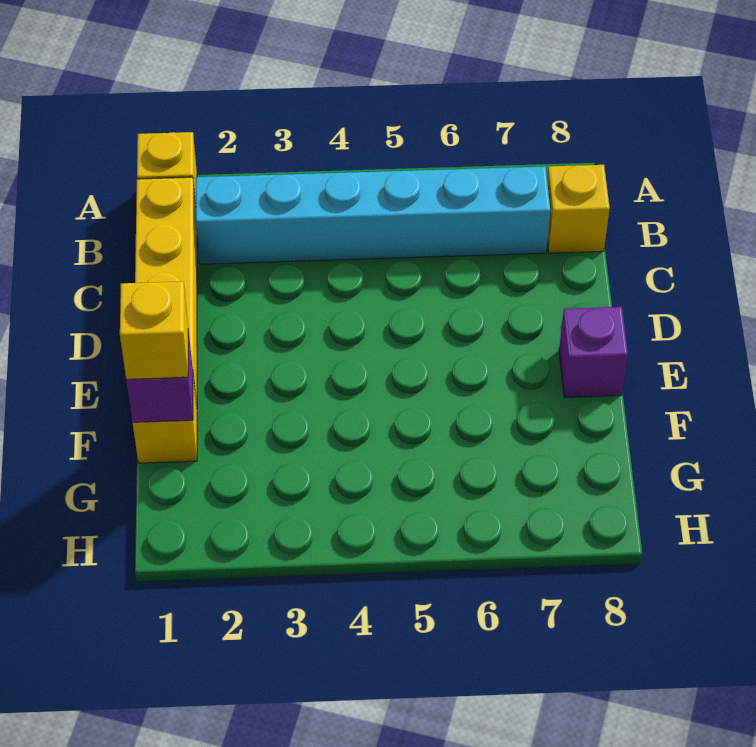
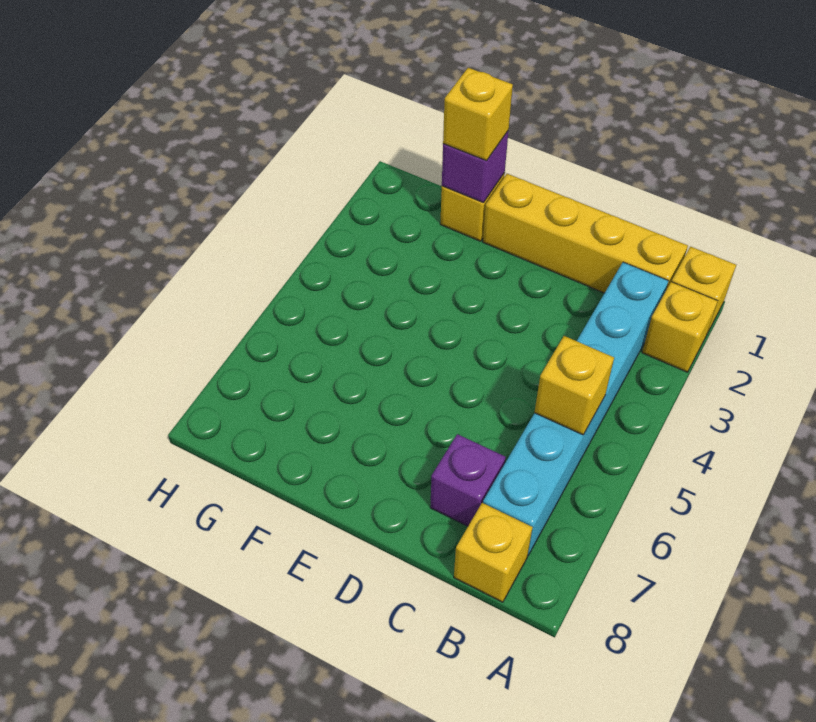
none -> yellow 1x1 brick [642,282,718,372]
none -> yellow 1x1 brick [534,336,614,435]
purple 1x1 brick [559,307,628,398] -> purple 1x1 brick moved to [430,434,506,526]

